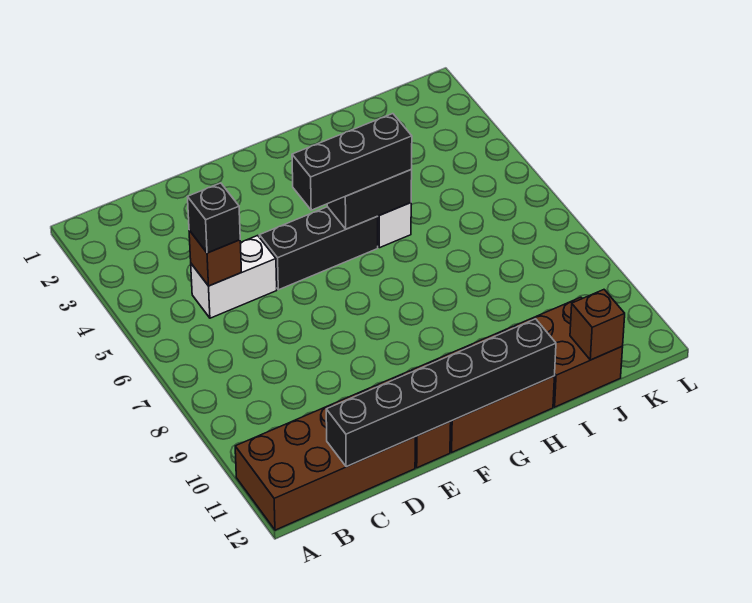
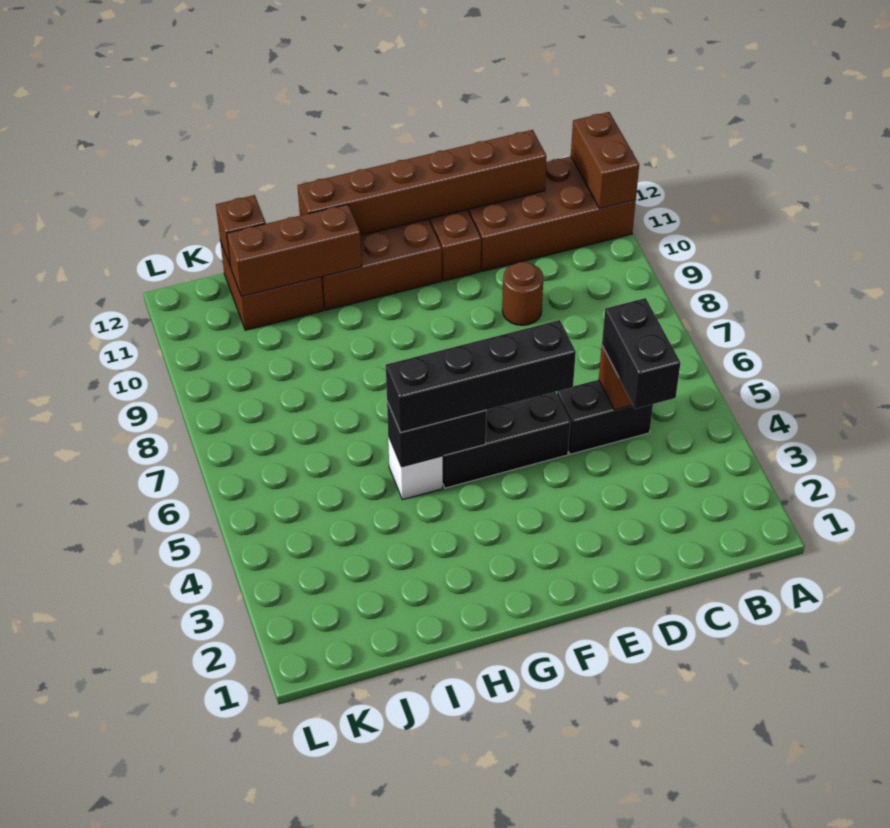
none -> brown 1x2 brick [571,112,639,209]
white 1x2 brick [191,236,277,318] -> black 1x2 brick [557,380,653,454]
black 1x1 brick [188,183,240,253] -> black 1x2 brick [602,298,680,409]
black 1x6 brick [326,319,556,467] -> brown 1x6 brick [298,130,546,235]
none -> brown 1x1 round brick [502,262,543,325]
black 1x3 brick [292,114,412,210] -> black 1x4 brick [386,320,576,433]
none -> brown 1x3 brick [227,204,362,296]

